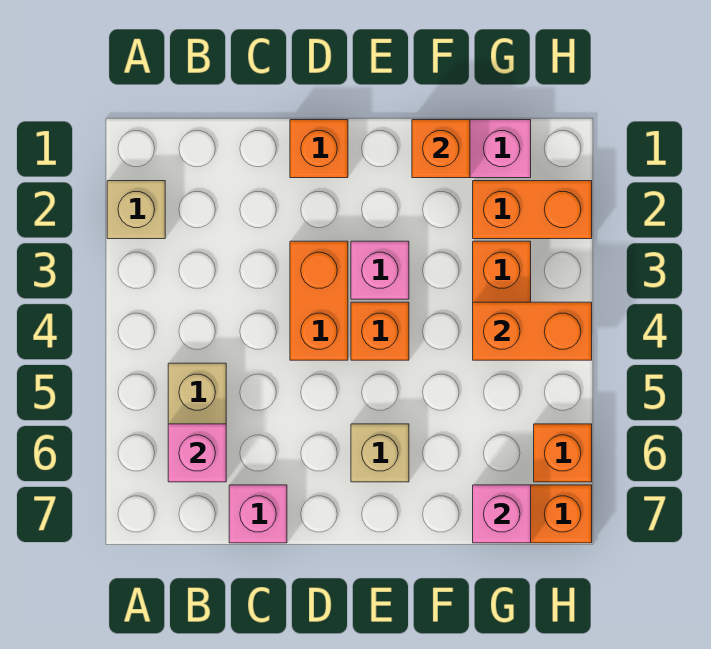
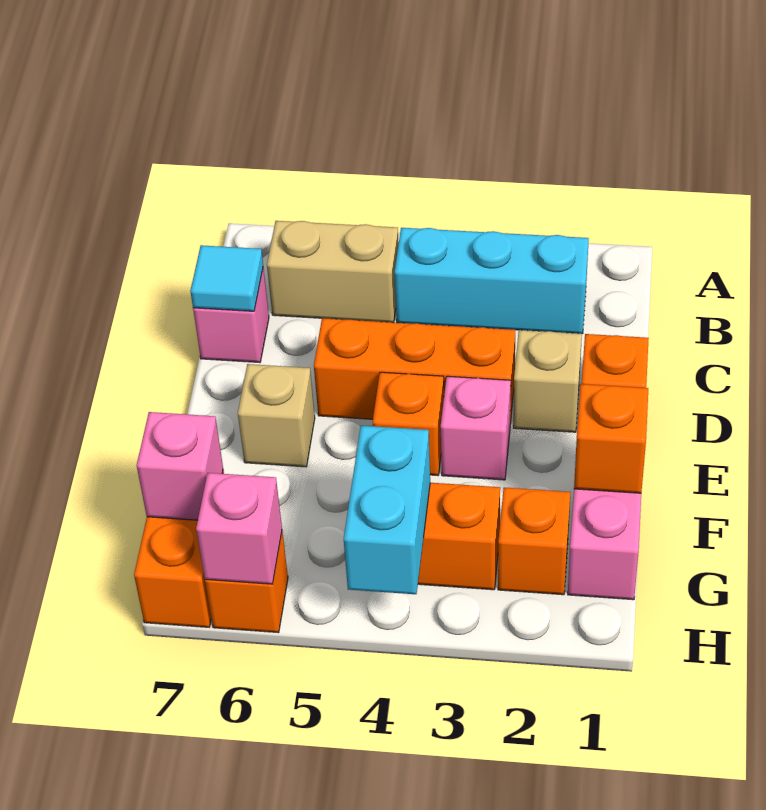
tan 1x1 brick [107,181,165,239] -> tan 1x1 brick moved to [513,330,582,432]
none -> cyan 1x3 brick [394,228,589,334]
pink 1x1 brick [168,424,226,482] -> pink 1x1 brick moved to [196,473,282,584]
none -> cyan 1x1 tile [190,245,263,311]
orange 1x2 brick [290,241,348,360] -> orange 1x3 brick [314,318,515,424]
orange 1x2 brick [473,181,592,239] -> orange 1x1 brick [498,487,570,595]
orange 1x2 brick [473,302,592,360] -> cyan 1x2 brick [344,426,430,594]

